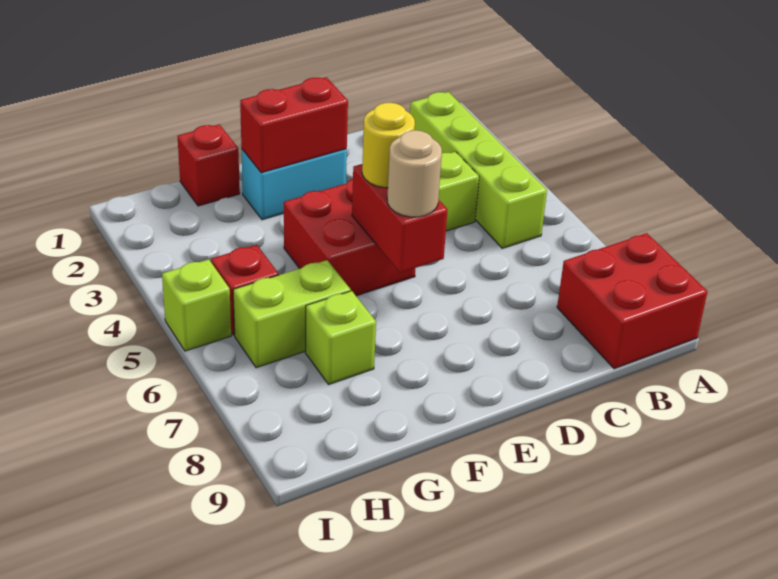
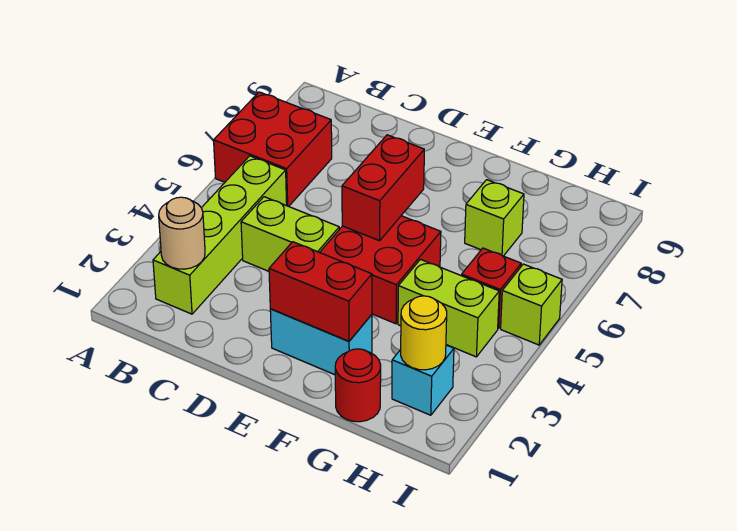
red 2x2 brick [557,233,708,369] -> red 2x2 brick moved to [214,92,332,206]
yellow 1x1 round brick [362,103,415,188] -> yellow 1x1 round brick moved to [401,296,447,370]
tan 1x1 round brick [387,130,442,217] -> tan 1x1 round brick moved to [159,197,205,269]
red 1x1 brick [178,124,240,206] -> red 1x1 round brick [335,349,381,422]
lime 1x2 brick [233,260,351,368] -> lime 1x2 brick moved to [398,259,499,357]
none -> cyan 1x1 brick [392,345,454,415]

